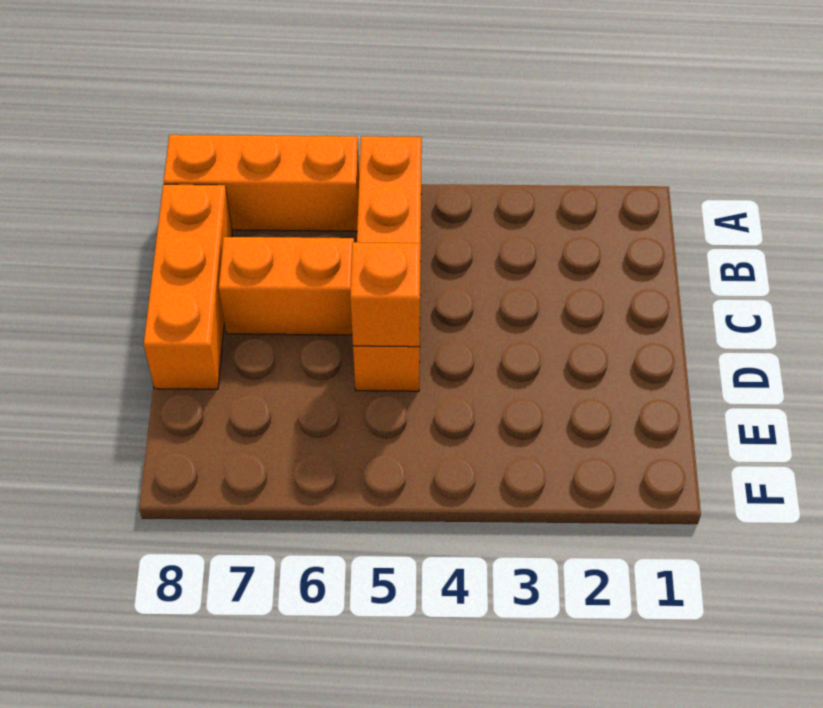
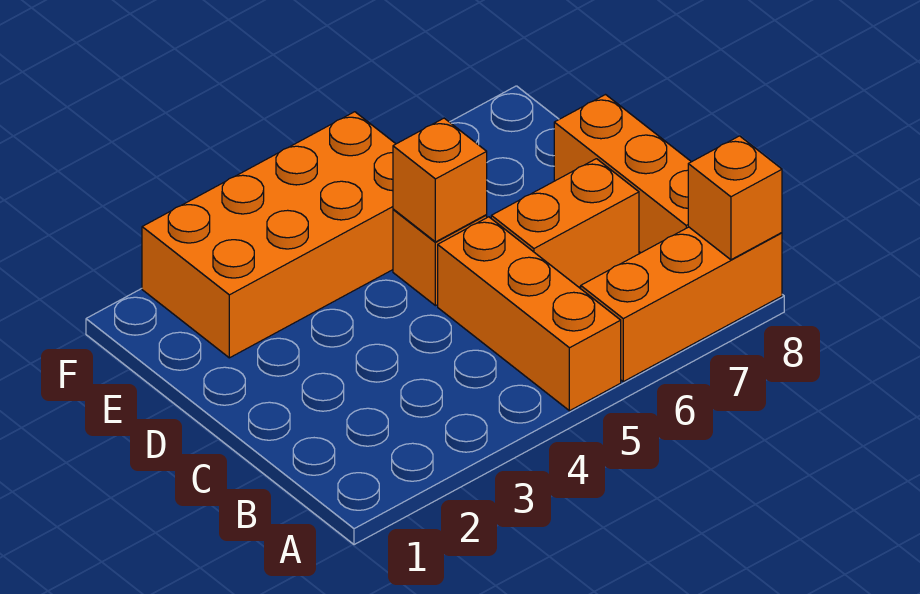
none -> orange 1x1 brick [688,136,782,260]
none -> orange 2x4 brick [142,112,395,358]

